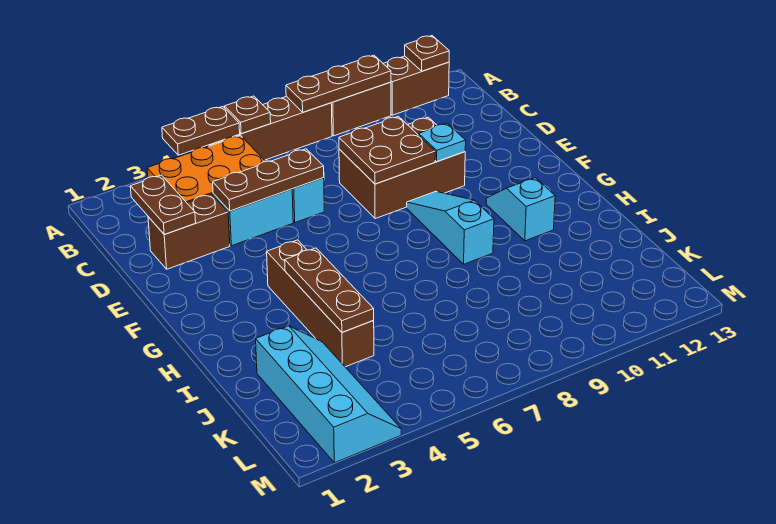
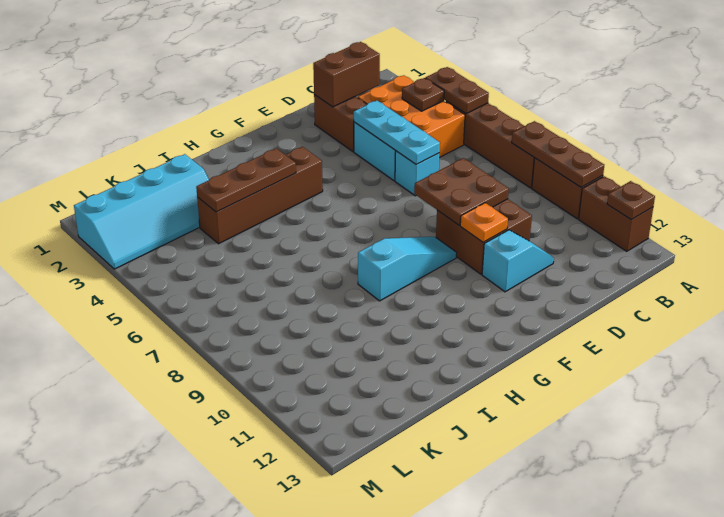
brown 1x1 plate [225,96,271,134] -> brown 1x1 plate moved to [402,78,444,111]
brown 1x2 plate [130,175,196,234] -> brown 1x2 brick [313,42,380,107]
brown 1x3 plate [213,149,324,211] -> cyan 1x3 plate [354,101,440,165]
brown 2x3 brick [339,117,465,219] -> brown 2x2 brick [436,199,532,274]
cyan 1x1 plate [419,123,466,162] -> orange 1x1 plate [460,203,508,242]
cyan 1x2 slope [486,178,555,241] -> cyan 1x2 slope moved to [482,230,554,292]

